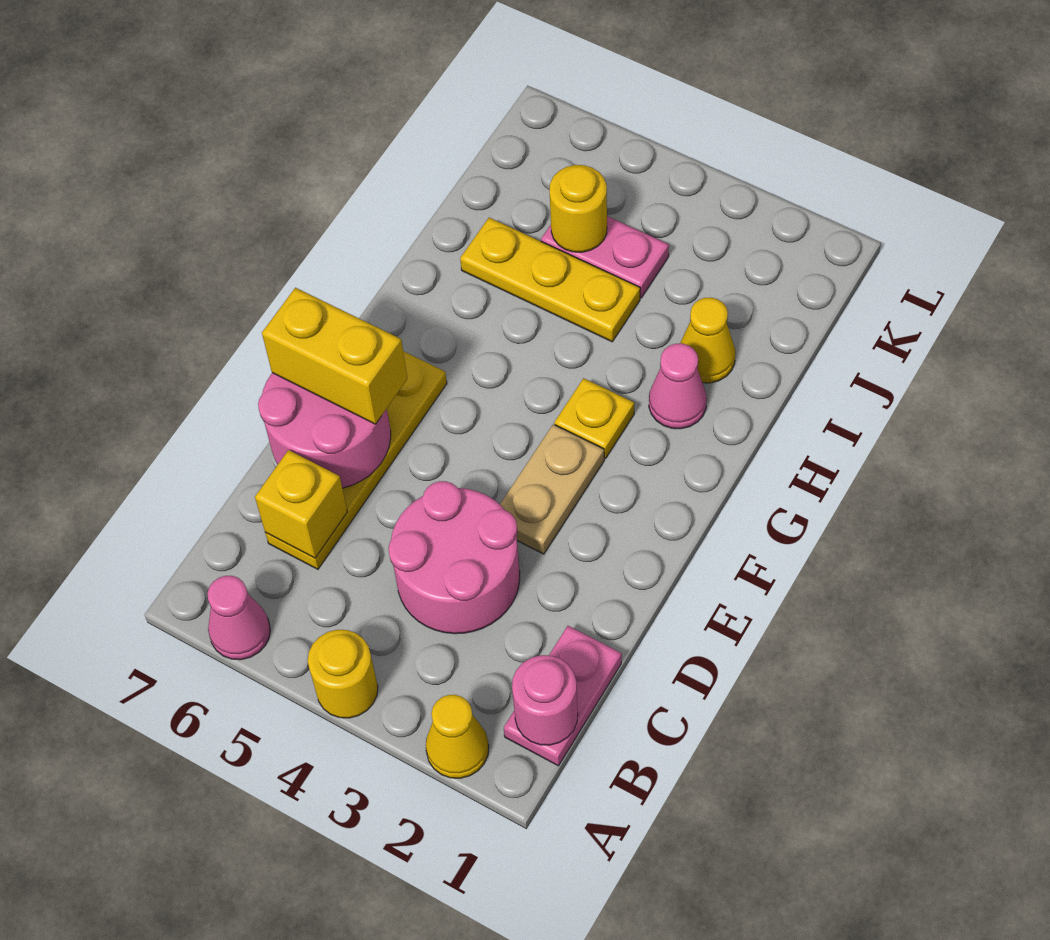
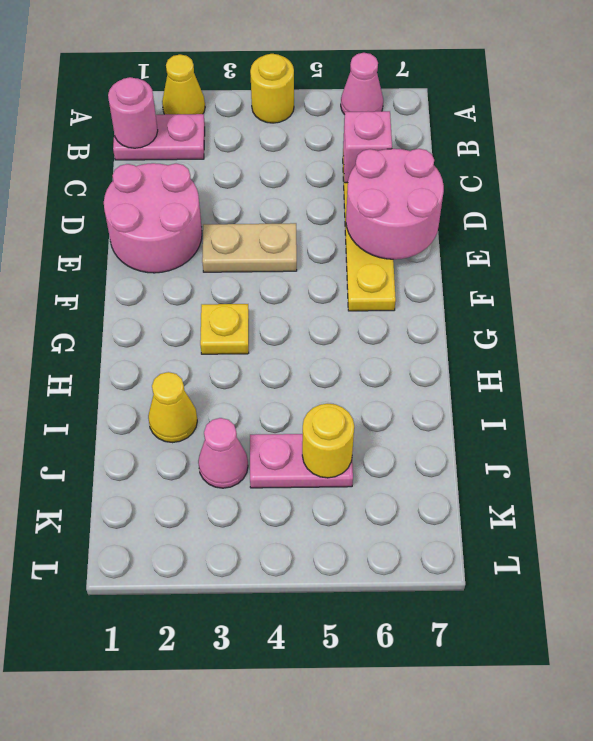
pink 1x2 plate [504,626,622,766] -> pink 1x2 plate turned to [113,114,205,160]
pink 2x2 round brick [388,481,520,634] -> pink 2x2 round brick moved to [104,163,202,273]
yellow 1x1 brick [255,450,347,558] -> pink 1x1 brick [343,111,392,183]
tan 1x2 plate [500,424,604,554] -> tan 1x2 plate turned to [202,223,297,272]
yellow 1x2 brick [262,288,407,424] -> none
pink 1x1 cone [649,343,707,429] -> pink 1x1 cone moved to [198,418,248,488]
yellow 1x3 plate [460,218,640,342] -> none

